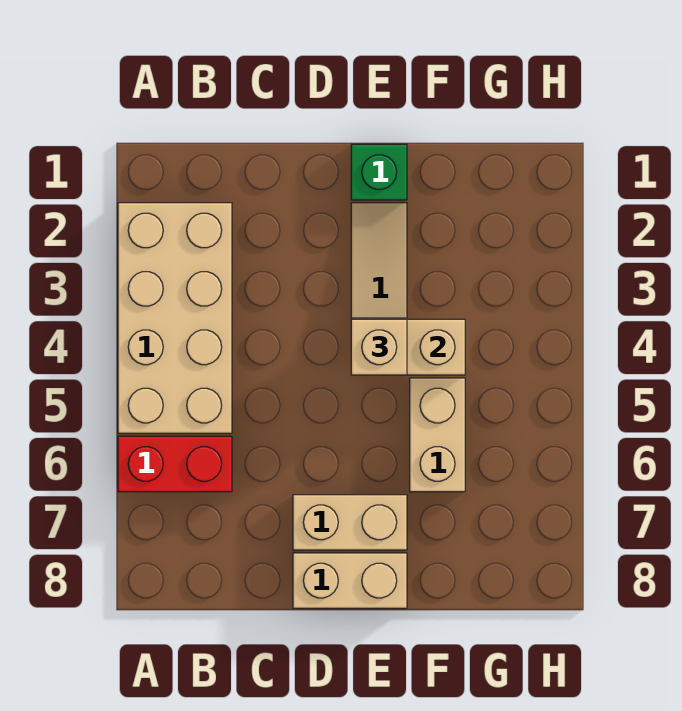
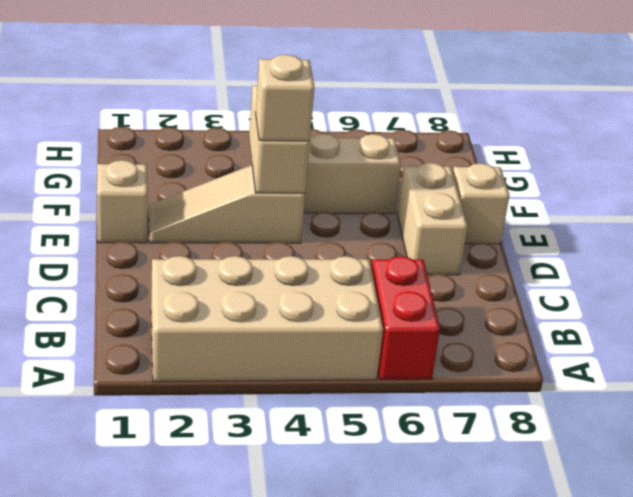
tan 1x2 brick [293,553,407,608] -> tan 1x1 brick [453,163,509,244]
green 1x1 brick [351,144,407,200] -> tan 1x1 brick [97,160,148,243]

